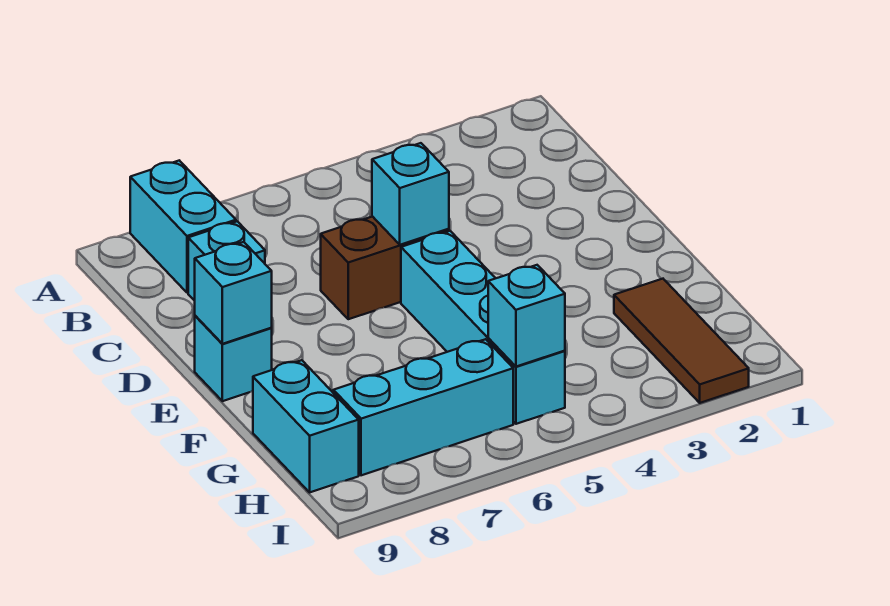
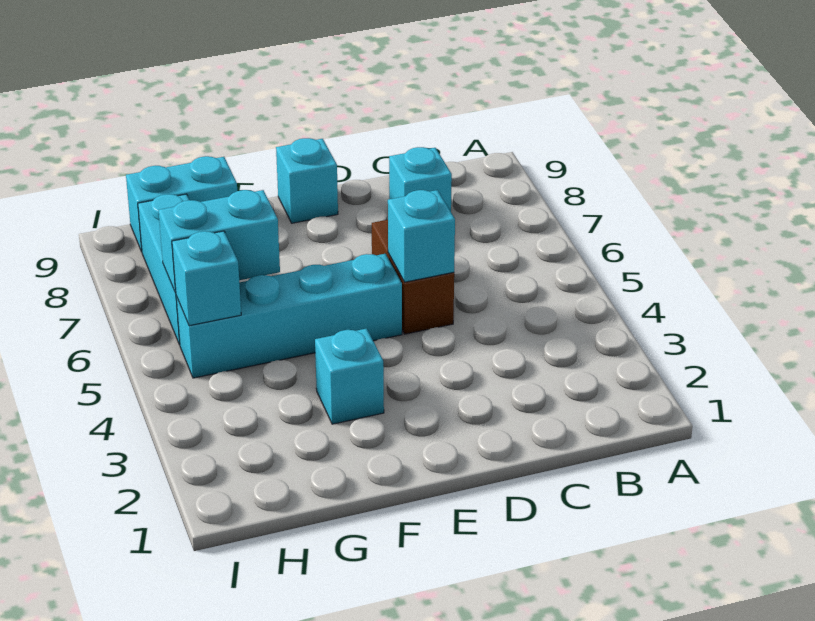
cyan 1x2 brick [130,161,236,293] -> cyan 1x2 brick moved to [159,190,280,293]
cyan 1x1 brick [195,242,272,344] -> cyan 1x1 brick moved to [315,329,384,424]
brown 1x3 tile [614,279,749,403] -> none

